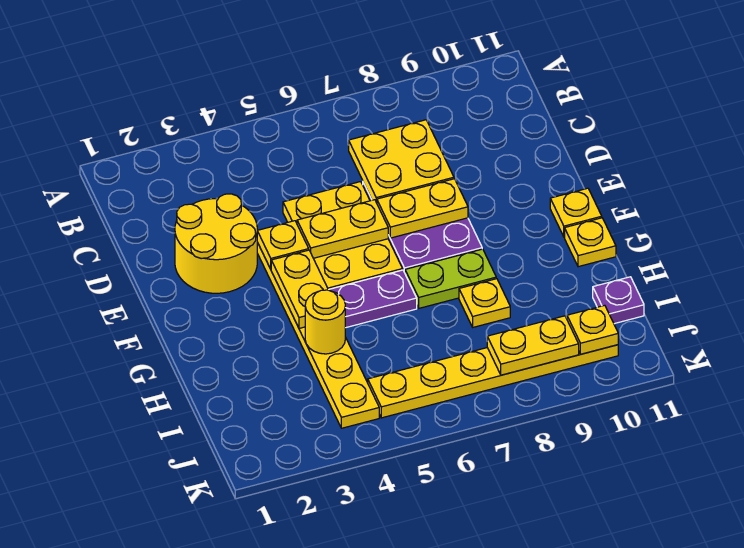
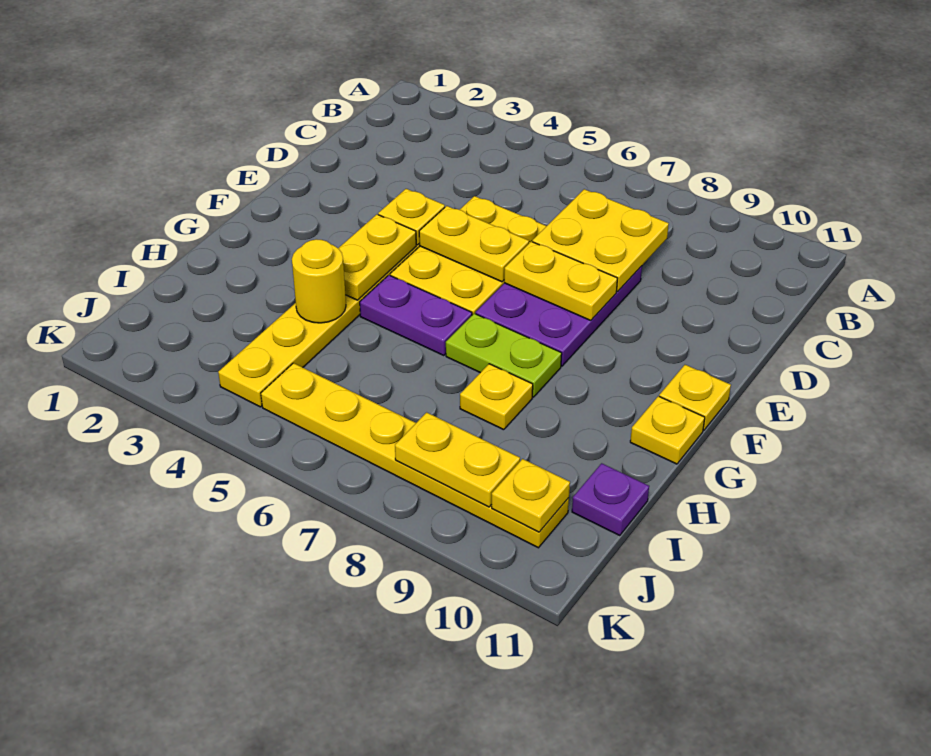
yellow 2x2 round brick [175,194,258,293] -> none

